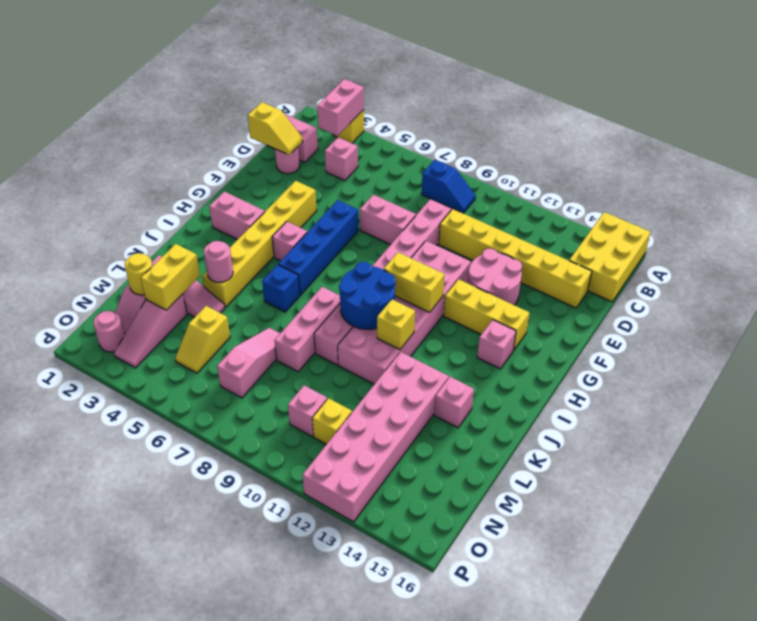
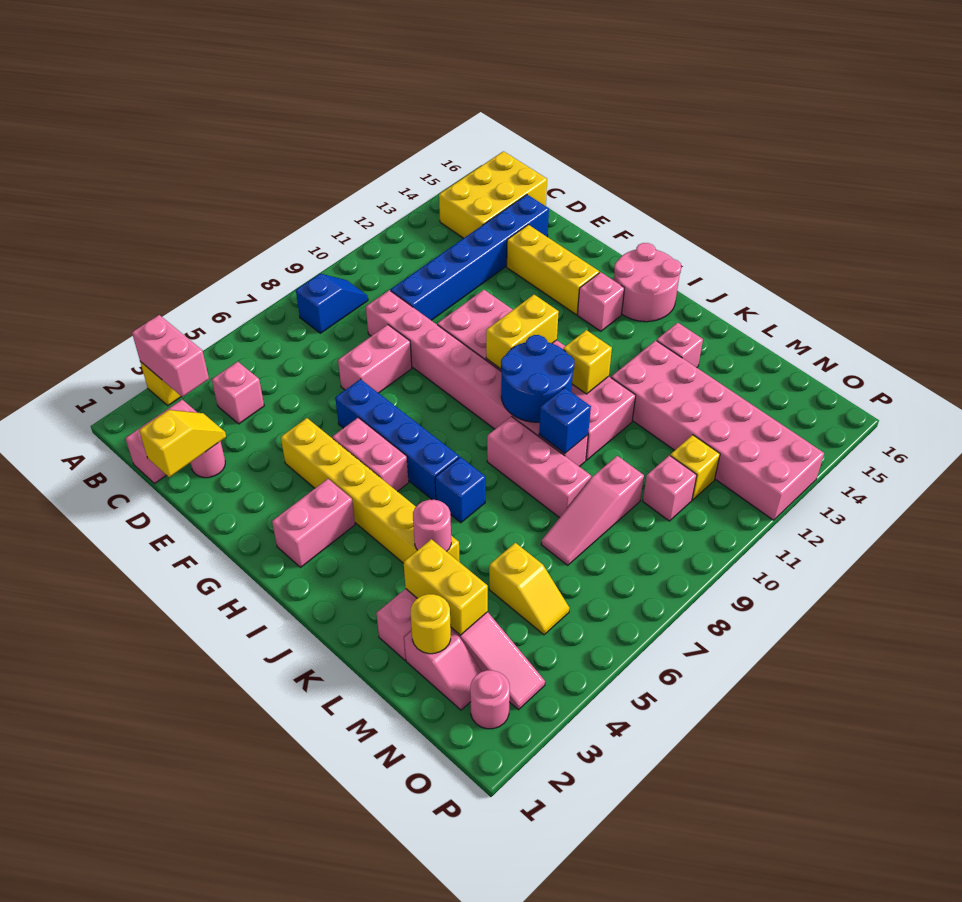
yellow 2x3 brick [569,212,651,302] -> yellow 2x3 brick turned to [439,151,547,238]
yellow 1x6 brick [439,209,592,308] -> blue 1x6 brick [390,195,549,320]
pink 2x2 round brick [468,248,522,305] -> pink 2x2 round brick moved to [614,243,681,322]
yellow 1x3 brick [444,279,529,350] -> yellow 1x3 brick turned to [507,225,599,314]
pink 1x1 brick [272,221,307,261] -> pink 1x2 brick [332,418,409,492]
none -> blue 1x1 brick [539,388,591,454]
pink 1x3 slope [217,328,280,398] -> pink 1x3 slope turned to [541,456,644,565]

